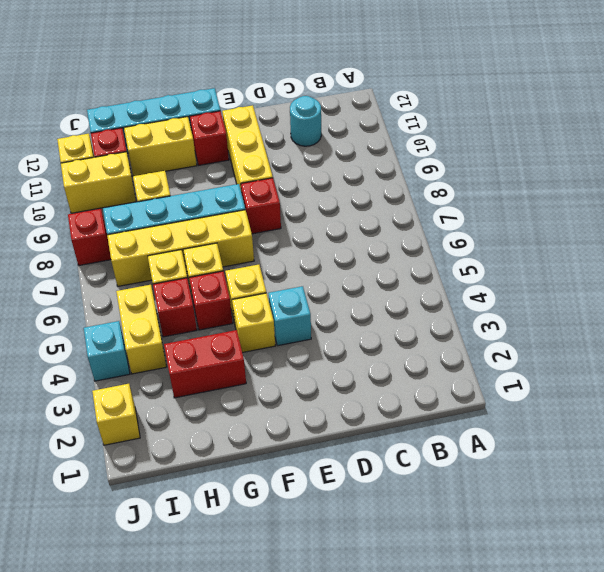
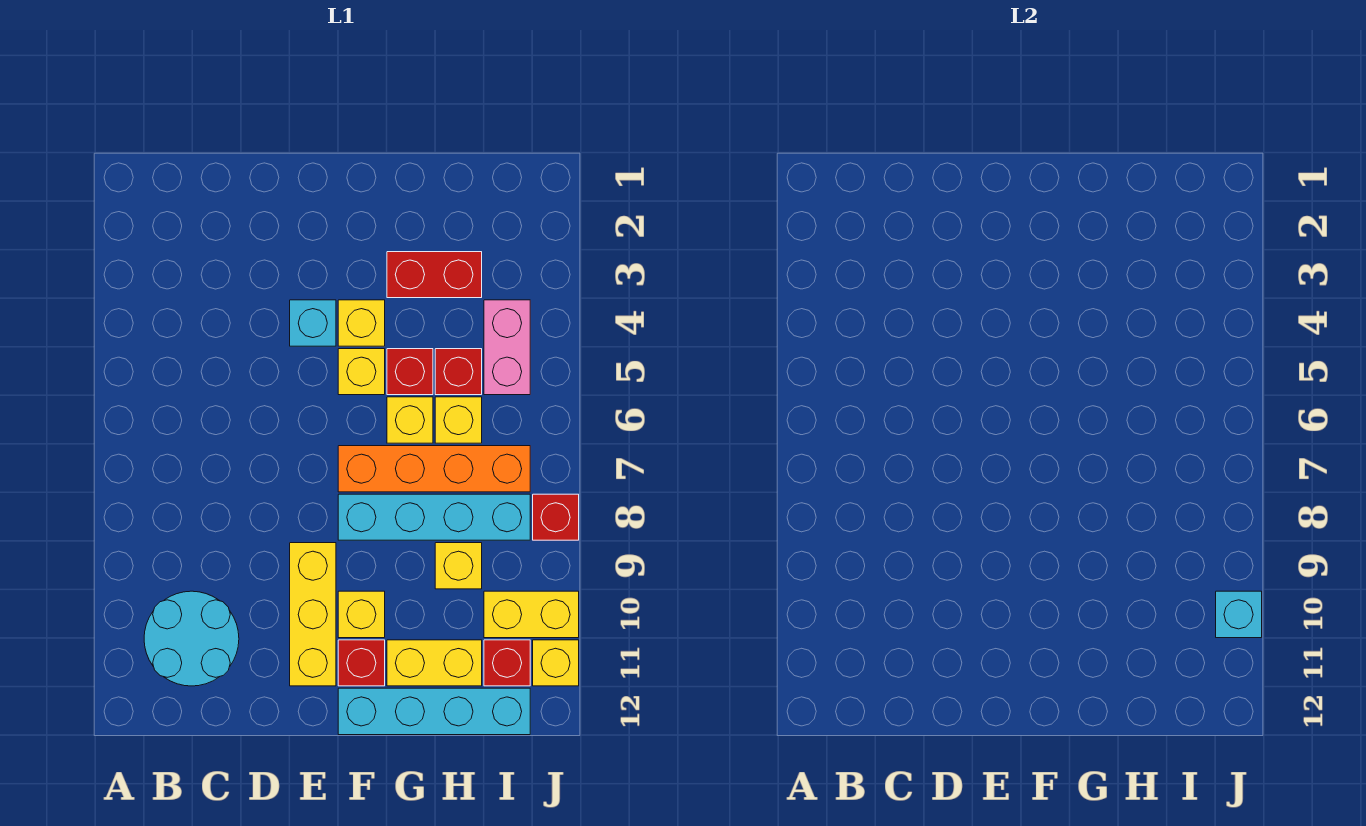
cyan 1x1 round brick [290,96,321,146] -> cyan 2x2 round brick [144,591,239,686]
red 1x1 brick [241,178,281,234] -> none
yellow 1x4 brick [107,210,254,286] -> orange 1x4 brick [338,446,530,492]
yellow 1x2 brick [116,285,167,374] -> pink 1x2 brick [484,300,530,395]
yellow 1x1 brick [92,384,140,445] -> yellow 1x1 brick moved to [338,591,385,638]
cyan 1x1 brick [84,321,130,381] -> cyan 1x1 brick moved to [1216,591,1262,638]

